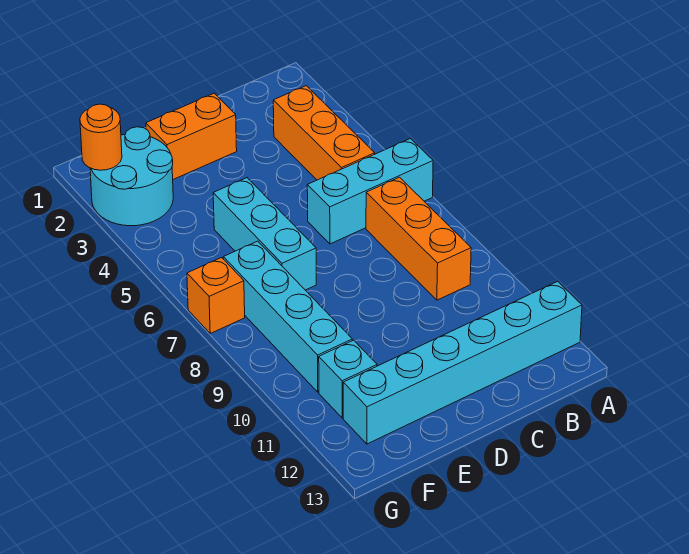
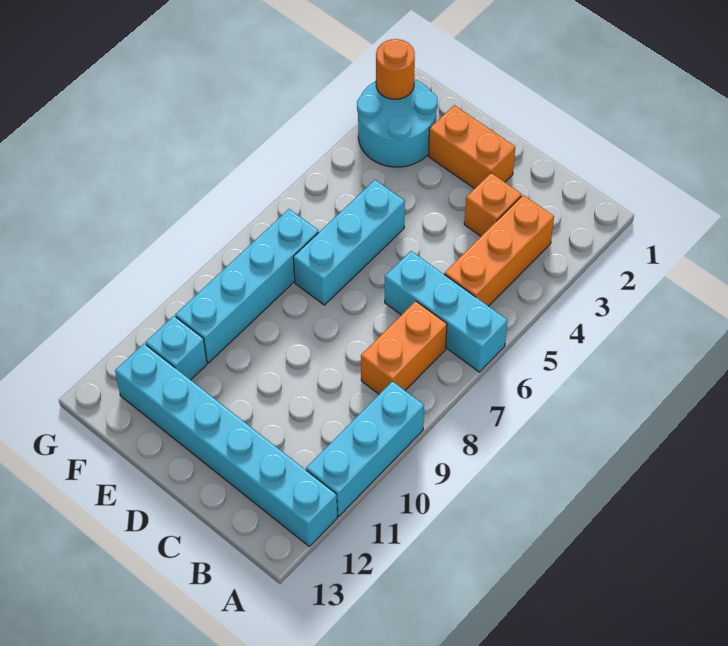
none -> cyan 1x3 brick [306,381,424,516]
orange 1x3 brick [366,177,471,300] -> orange 1x2 brick [361,301,447,394]
orange 1x1 brick [187,258,245,333] -> orange 1x1 brick moved to [464,173,522,236]

